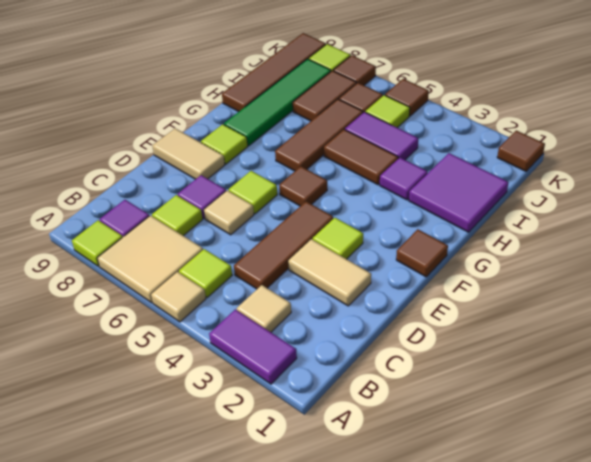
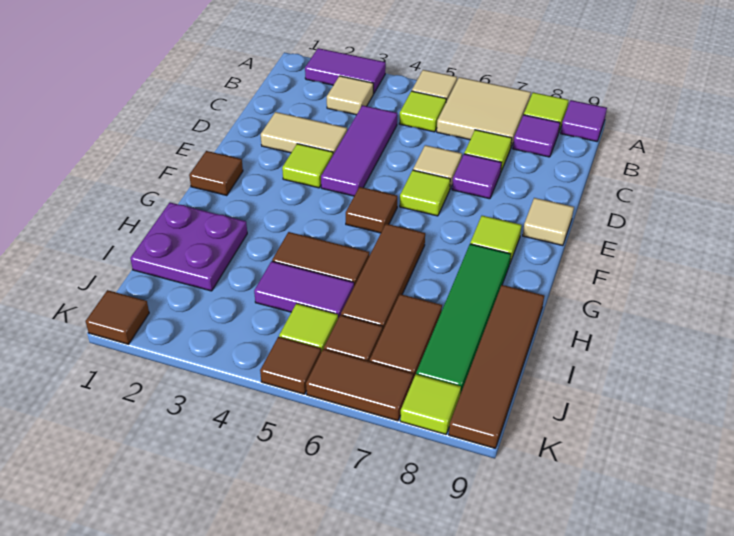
brown 1x3 tile [234,202,333,289] -> purple 1x3 tile [321,105,397,196]
tan 1x2 tile [152,128,225,179] -> tan 1x1 tile [523,198,574,246]
purple 2x2 tile [409,153,508,232] -> purple 2x2 plate [130,203,247,291]
purple 1x1 tile [380,158,428,200] -> purple 1x1 tile moved to [561,100,607,141]
brown 1x1 tile [333,55,376,85] -> brown 1x2 tile [306,349,413,421]

